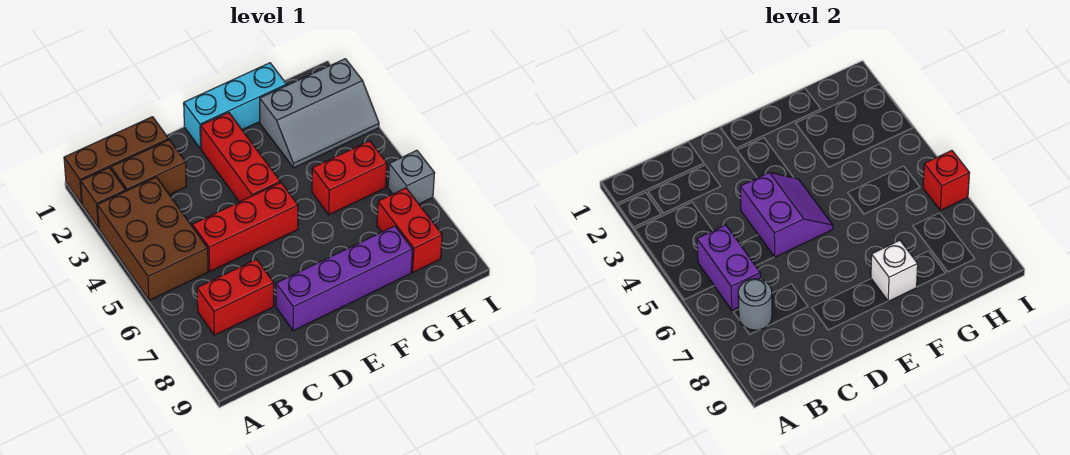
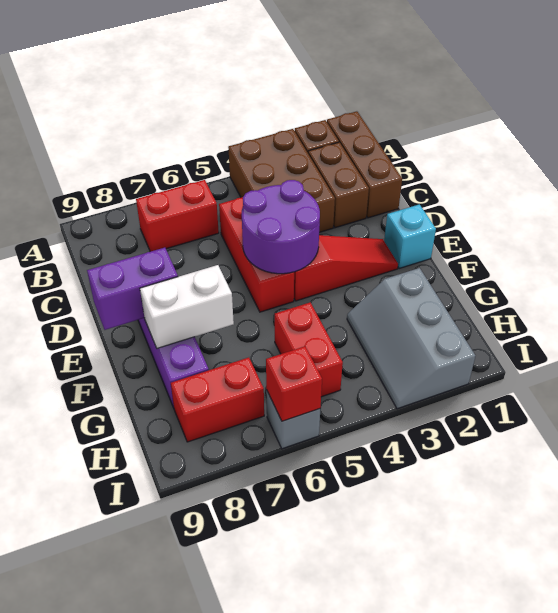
brown 2x3 brick [97,177,208,300] -> brown 2x3 brick turned to [228,129,335,232]
purple 1x2 brick [697,225,760,310] -> purple 1x2 brick moved to [87,248,178,330]
red 1x2 brick [197,259,274,335] -> red 1x2 brick turned to [136,180,219,252]
grey 1x1 round brick [738,279,772,330] -> none
purple 2x2 slope [740,172,833,257] -> purple 2x2 round brick [242,180,320,274]
cyan 1x3 brick [184,63,287,149] -> cyan 1x1 brick [384,204,436,269]
red 1x3 brick [201,112,280,202] -> red 1x3 slope [294,235,398,301]
white 1x1 brick [871,241,918,301] -> white 1x2 brick [140,265,234,348]

